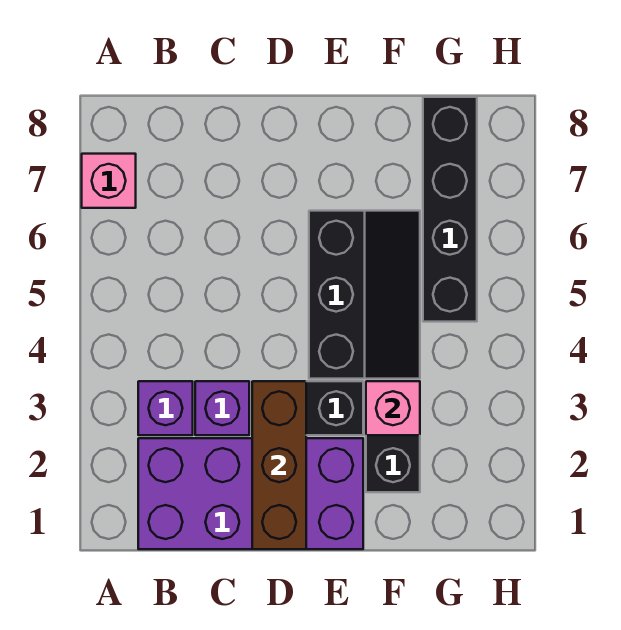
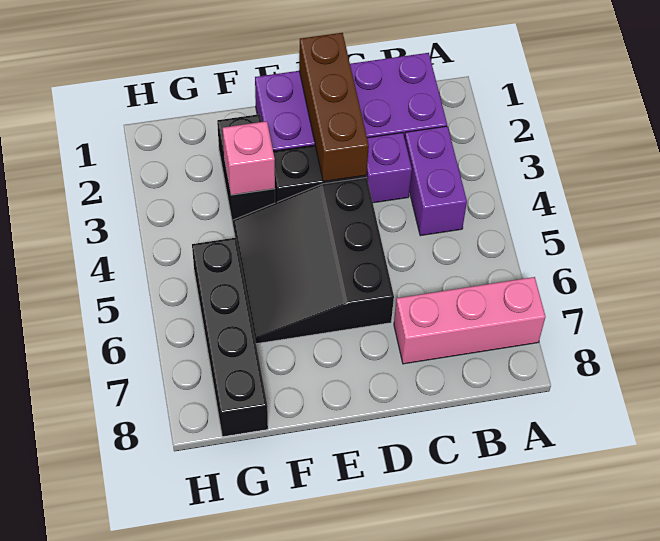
pink 1x1 brick [82,154,136,208] -> pink 1x3 brick [394,277,545,364]
purple 1x1 brick [138,381,193,435] -> purple 1x2 brick [405,126,467,236]
black 2x3 slope [309,211,420,379] -> black 3x3 slope [233,177,394,344]

